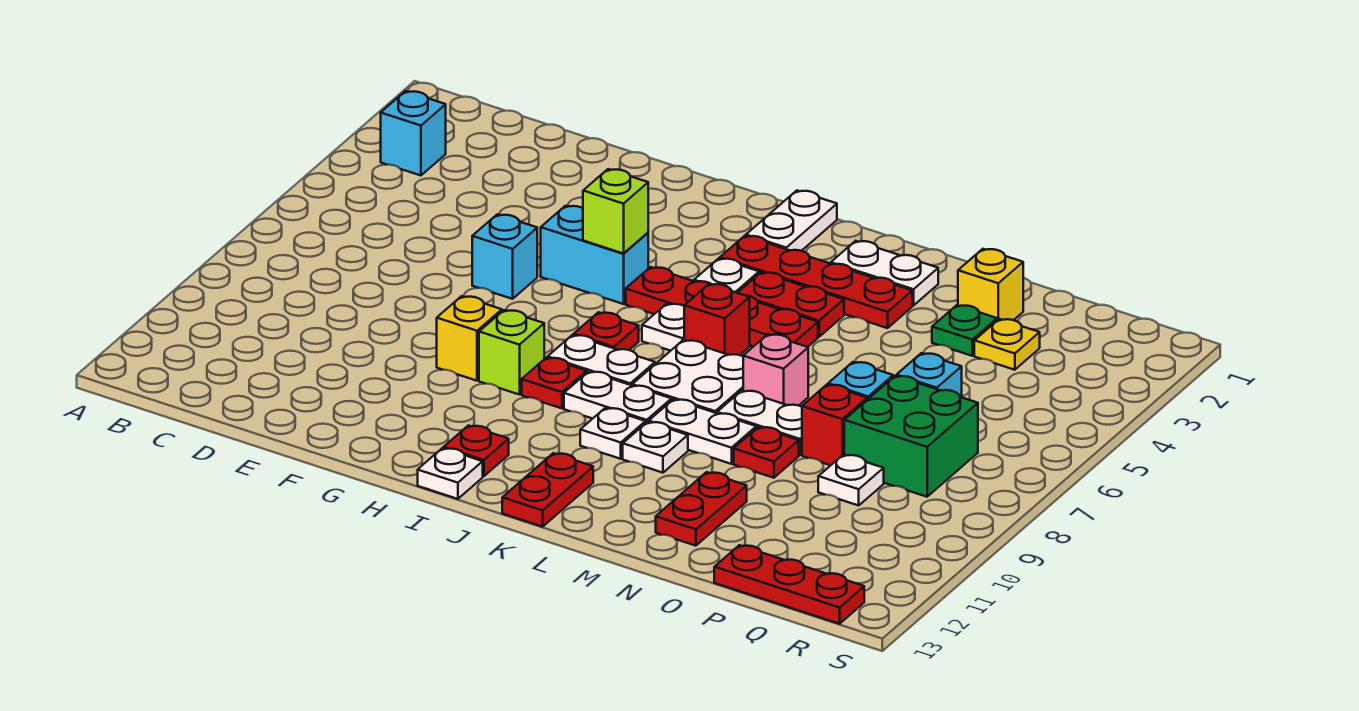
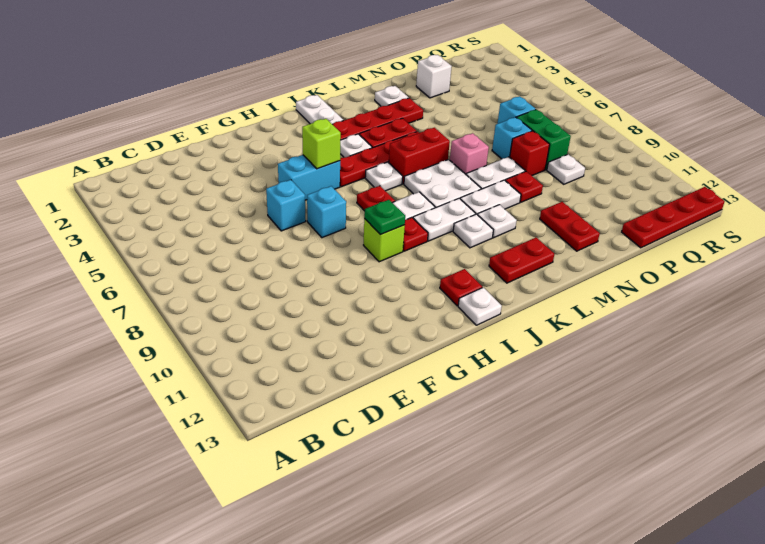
cyan 1x1 brick [381,91,446,176] -> cyan 1x1 brick moved to [307,186,346,238]
yellow 1x1 brick [437,296,502,381] -> none
red 1x1 brick [684,284,750,355] -> red 1x2 brick [389,128,450,184]
red 1x2 plate [502,453,593,527] -> red 1x2 plate turned to [489,237,554,283]
white 1x2 plate [831,241,938,306] -> white 1x1 plate [375,86,408,106]
yellow 1x1 brick [958,249,1023,320] -> white 1x1 brick [416,55,452,98]
green 1x1 plate [932,305,997,356] -> green 1x1 plate moved to [364,200,405,235]
yellow 1x1 plate [974,319,1040,370] -> none
green 2x2 brick [844,376,978,497] -> green 1x2 brick [517,109,571,170]
red 1x3 plate [714,545,864,624] -> red 1x4 plate [622,187,725,248]

